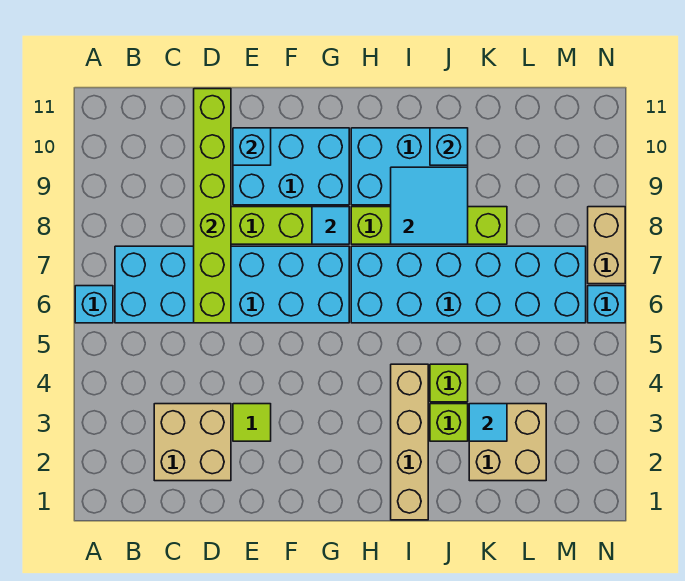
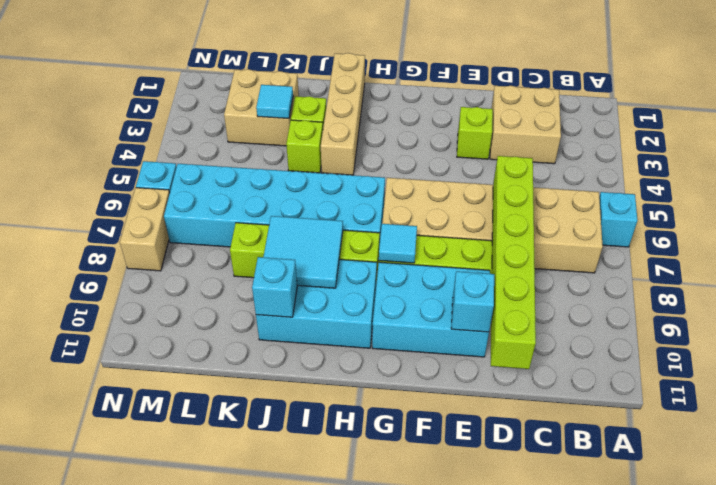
cyan 2x6 brick [115,246,349,323] -> tan 2x6 brick [382,178,603,273]
lime 1x1 tile [233,404,271,441] -> lime 1x1 brick [457,107,493,159]

